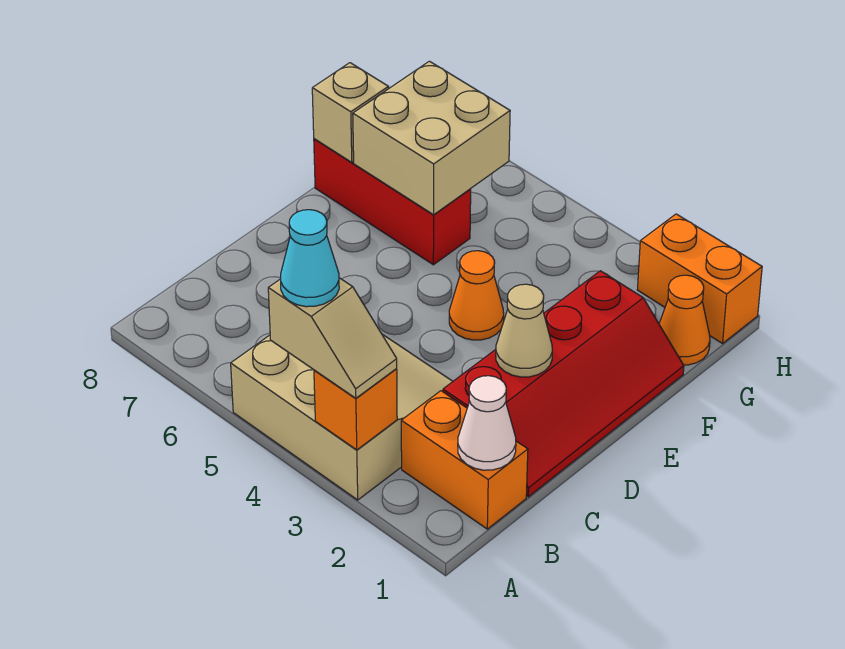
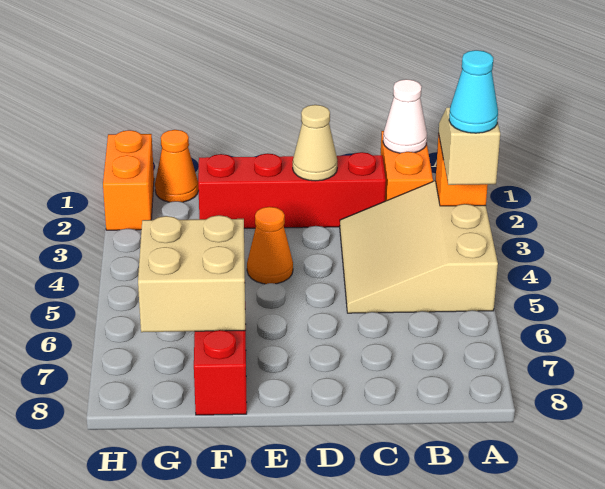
tan 1x1 brick [312,63,389,162] -> none

